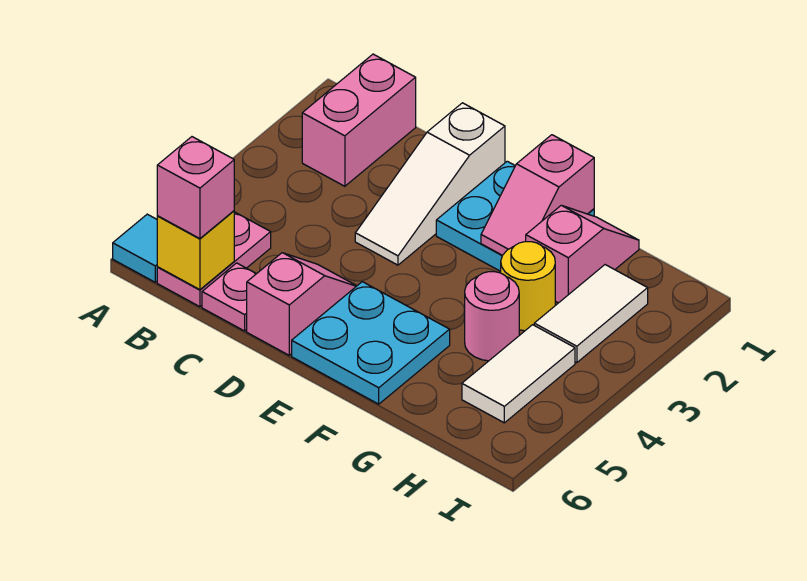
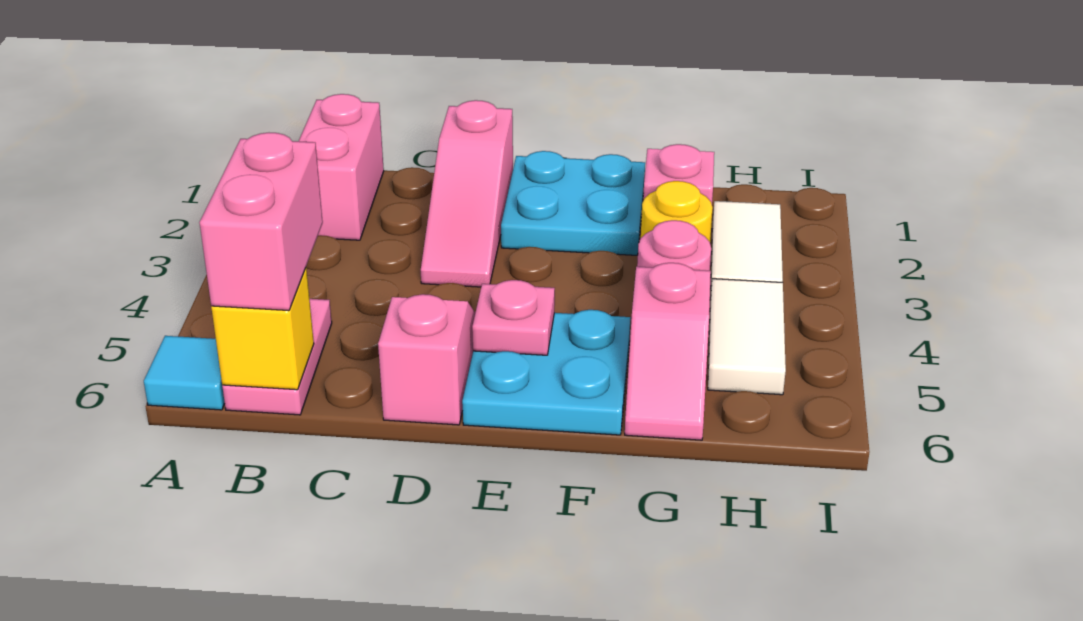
pink 1x1 brick [157,137,234,239] -> pink 1x2 brick [199,133,323,311]
pink 1x1 plate [202,263,256,331] -> pink 1x1 plate moved to [472,280,555,355]
white 1x3 slope [355,103,505,265] -> pink 1x3 slope [421,100,513,287]
pink 1x2 slope [481,135,594,255] -> pink 1x2 slope moved to [625,263,711,440]

